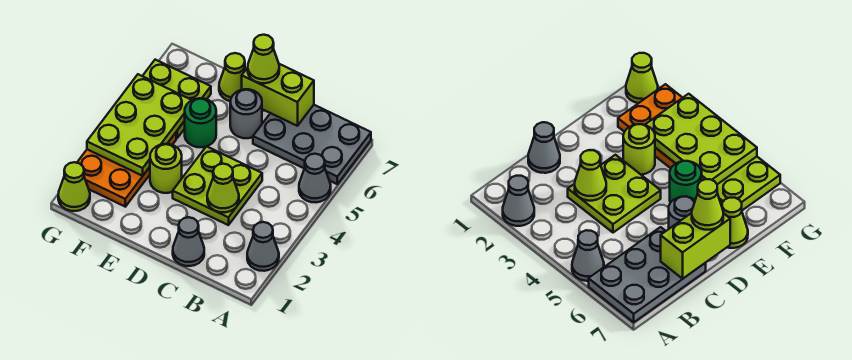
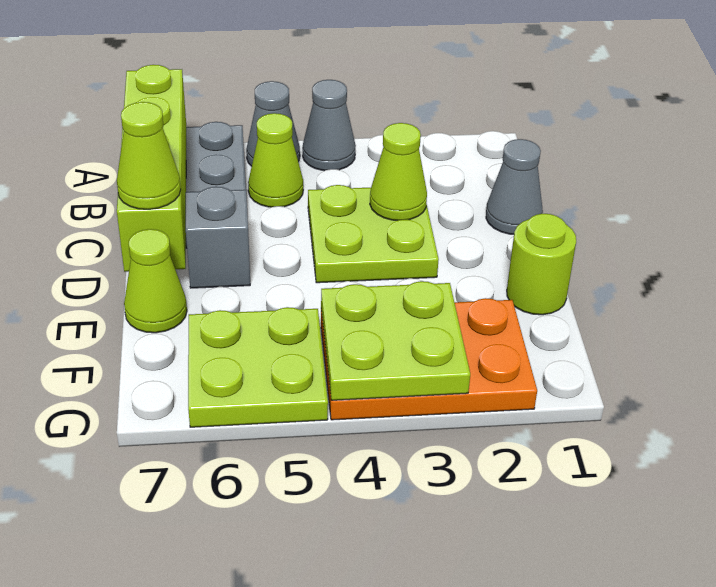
grey 1x1 cone [247,222,279,271] -> grey 1x1 cone moved to [302,80,356,171]
lime 1x2 brick [242,64,314,126] -> lime 1x4 brick [117,65,186,272]
grey 1x1 round brick [230,89,262,138] -> grey 1x1 brick [186,187,250,288]
lime 1x1 round brick [150,144,182,193] -> lime 1x1 round brick moved to [507,214,576,315]
green 1x1 round brick [185,98,216,147] -> none
lime 2x3 plate [87,74,192,176] -> lime 2x2 plate [321,281,470,400]
lime 1x1 cone [58,162,90,211] -> lime 1x1 cone moved to [248,113,303,207]

